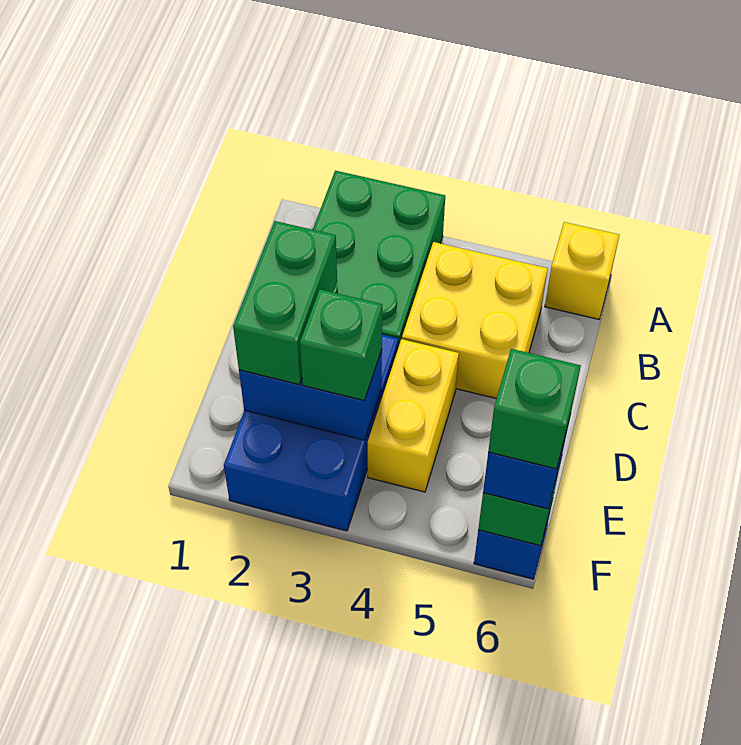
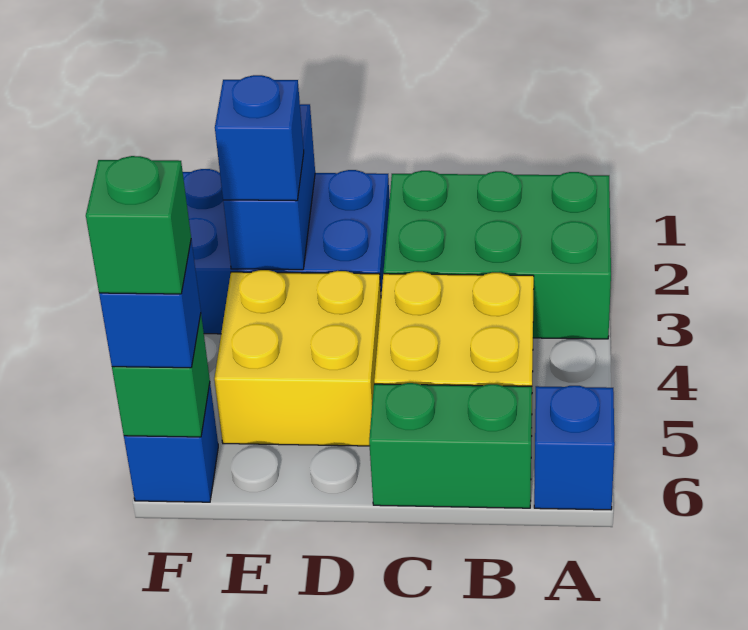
yellow 1x1 brick [545,222,619,319] -> blue 1x1 brick [534,386,615,510]
green 1x2 brick [233,221,337,385] -> green 1x2 brick moved to [369,383,532,508]
yellow 1x2 brick [368,339,459,492] -> yellow 2x2 brick [214,270,381,446]
green 1x1 brick [300,289,382,400] -> blue 1x1 brick [215,75,304,201]

